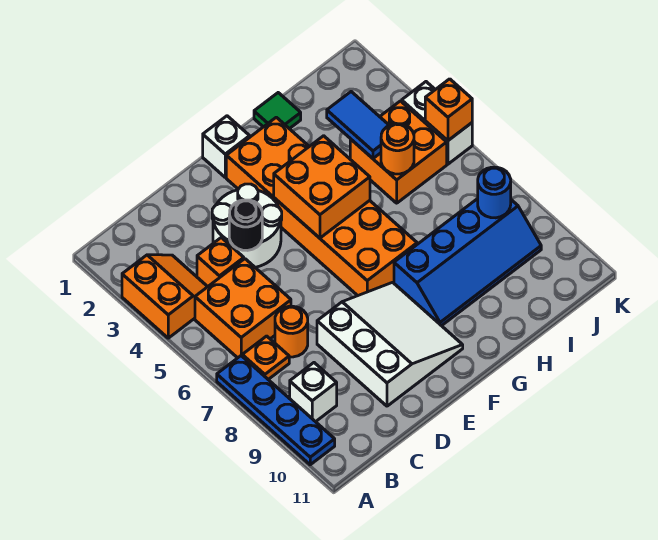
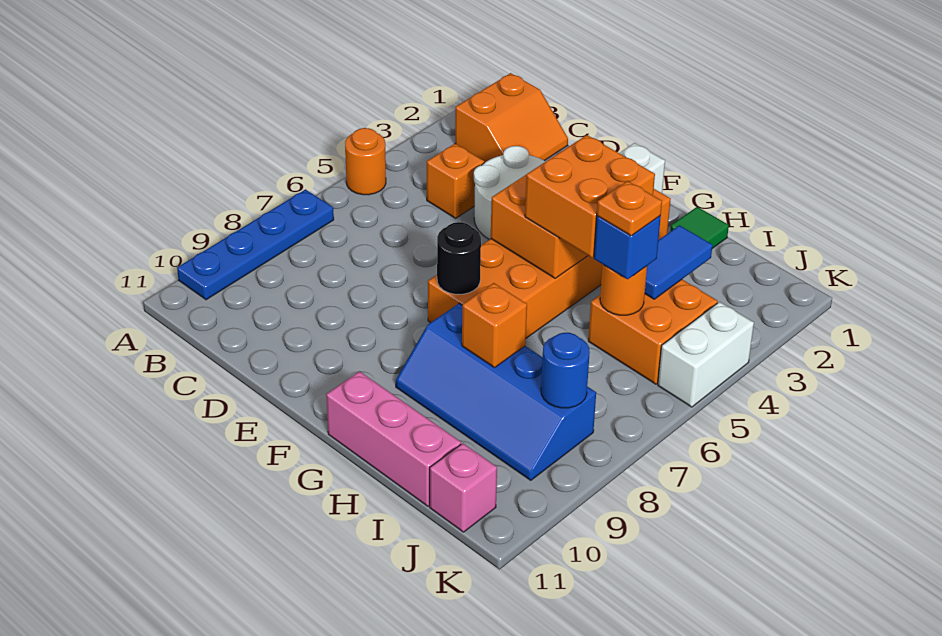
orange 2x2 slope [122,255,208,338] -> orange 2x2 slope moved to [455,73,568,163]
orange 2x2 brick [195,259,291,358] -> orange 2x2 brick moved to [525,135,655,258]
orange 1x1 plate [242,336,289,379] -> orange 1x1 plate moved to [597,181,662,236]
white 1x1 brick [290,363,337,422] -> none
orange 1x1 round brick [275,306,308,357] -> orange 1x1 round brick moved to [345,128,386,195]
black 1x1 round brick [229,200,262,250] -> black 1x1 round brick moved to [437,222,481,294]
white 3x3 slope [317,282,463,406] -> none
none -> pink 1x3 brick [326,371,461,506]
none -> blue 1x1 brick [594,216,661,279]
none -> pink 1x1 brick [430,443,497,532]
orange 1x1 brick [425,79,472,141] -> orange 1x1 brick moved to [462,283,527,368]

